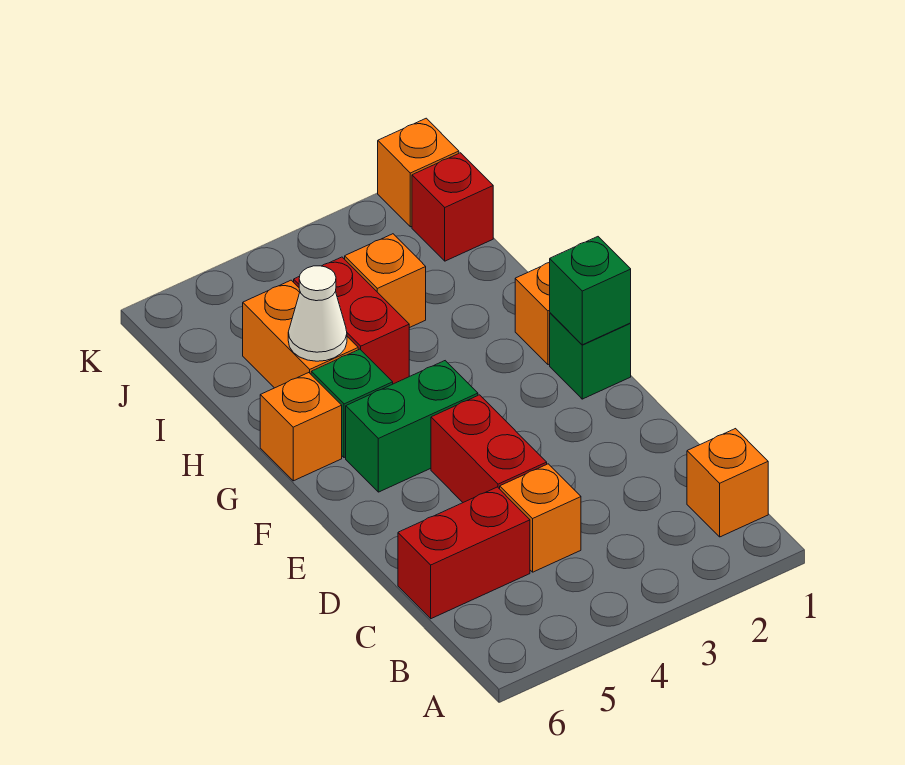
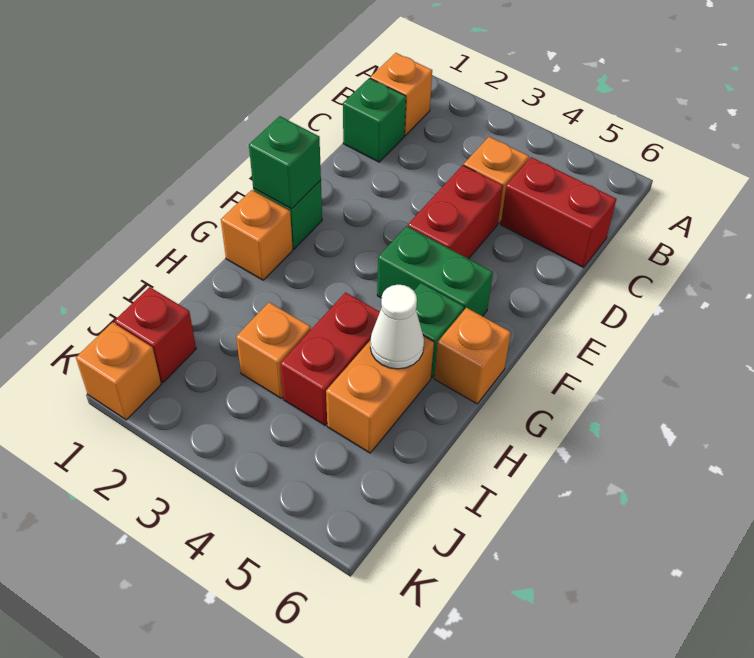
none -> green 1x1 brick [343,78,406,162]

